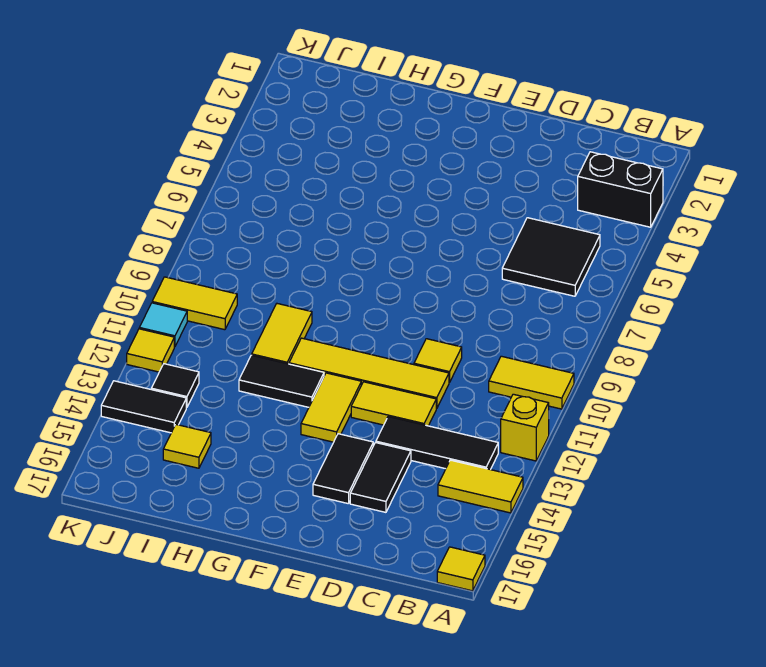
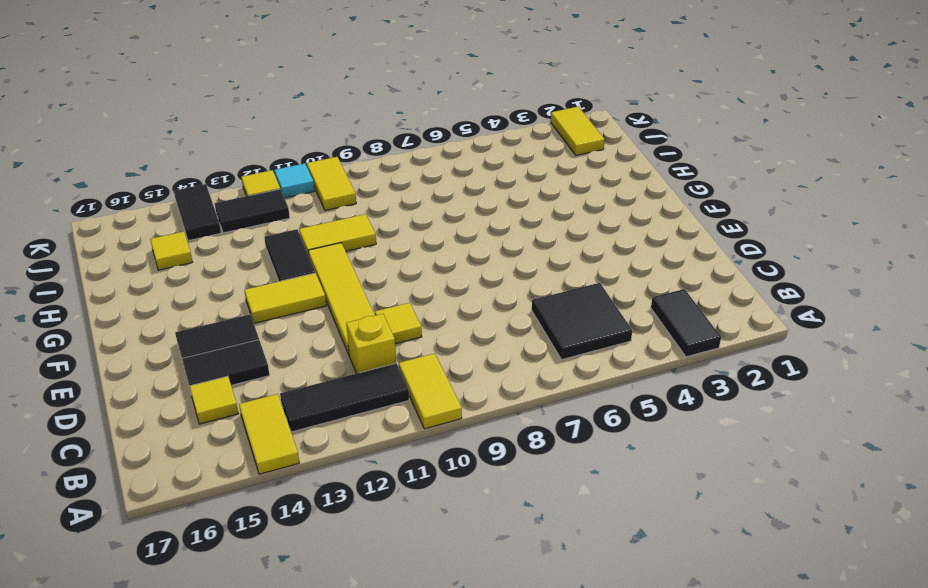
black 1x2 brick [578,152,663,227] -> black 1x2 tile [651,289,721,357]
yellow 1x1 brick [501,394,549,461] -> yellow 1x1 brick moved to [346,314,396,373]
yellow 1x1 tile [437,547,485,591] -> yellow 1x1 tile moved to [189,376,238,424]
black 1x3 tile [376,417,498,470] -> black 1x3 tile turned to [280,363,409,432]
yellow 1x2 tile [351,382,436,426] -> yellow 1x2 tile moved to [551,107,605,155]
black 1x1 tile [151,364,199,408] -> black 1x2 tile [215,189,290,233]

